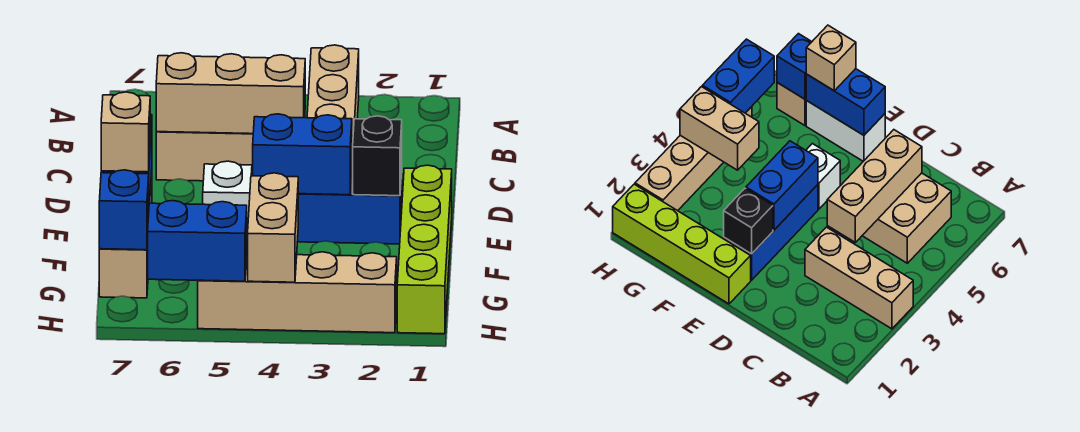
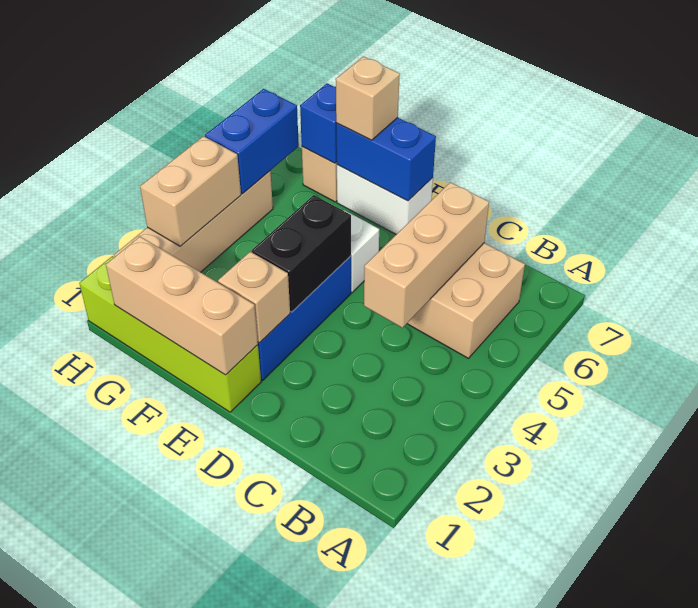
tan 1x3 brick [307,45,359,167] -> tan 1x3 brick moved to [106,237,258,375]
black 1x1 brick [353,116,402,196] -> tan 1x1 brick [218,252,290,343]
blue 1x2 brick [253,114,352,195] -> black 1x2 brick [252,195,351,312]
tan 1x2 brick [248,173,298,282] -> tan 1x2 brick turned to [140,136,241,246]

